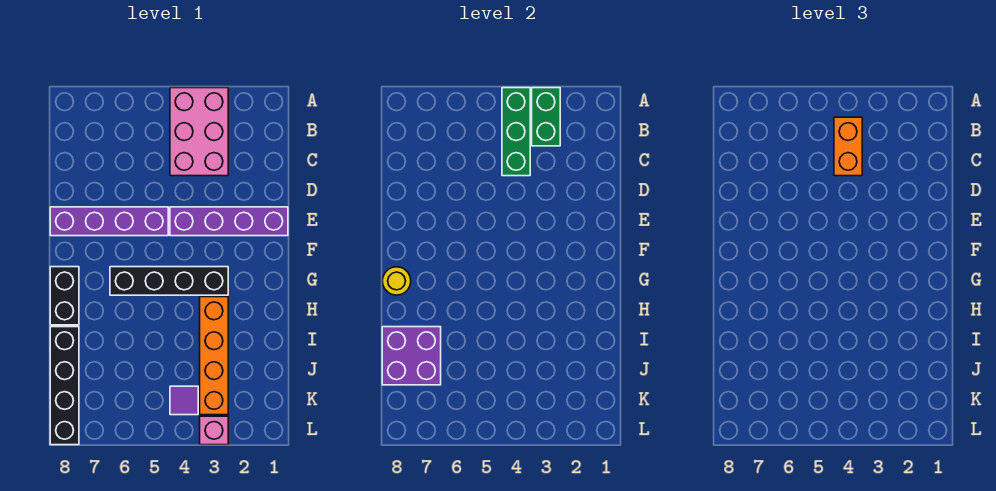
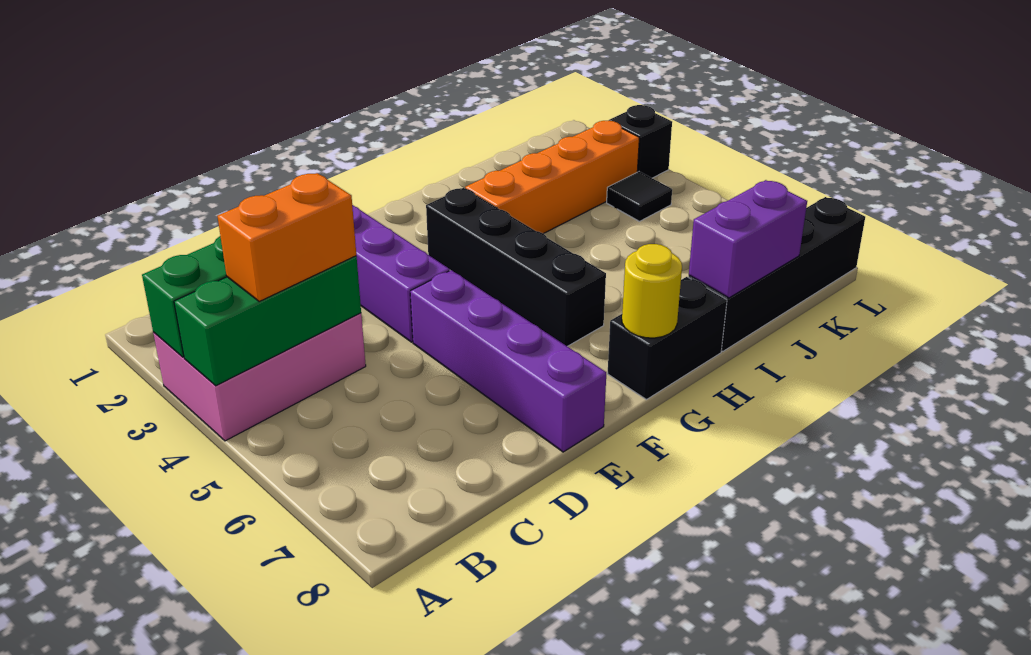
purple 2x2 brick [382,327,441,385] -> purple 1x2 brick [689,180,807,298]
purple 1x1 tile [170,386,198,415] -> black 1x1 tile [607,172,672,221]
pink 1x1 brick [200,416,228,445] -> black 1x1 brick [609,105,672,178]

